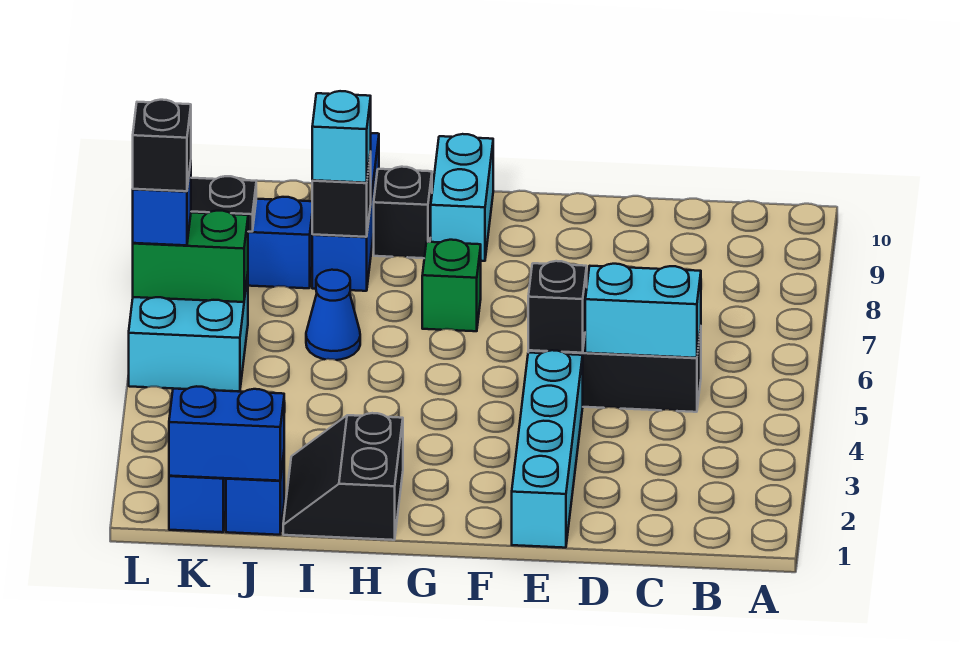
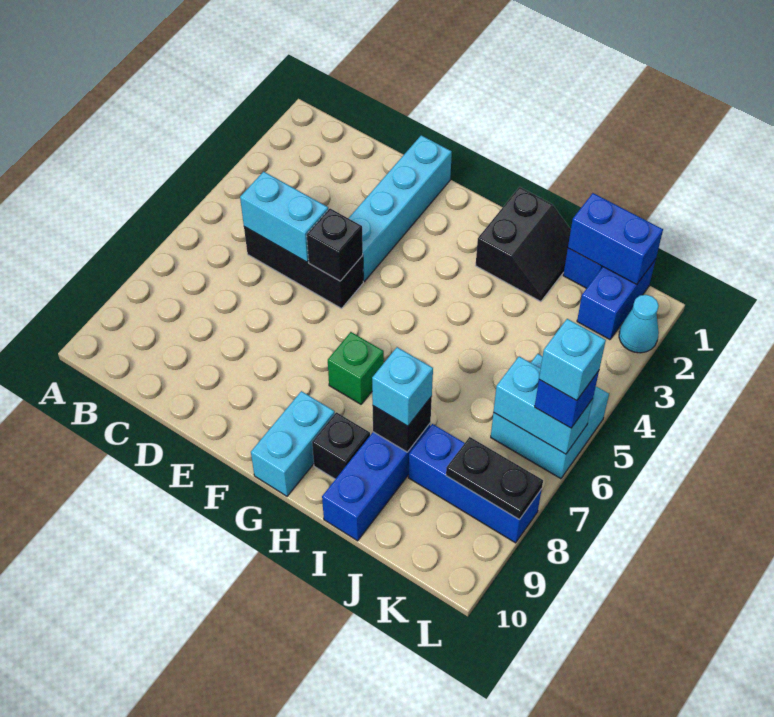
blue 1x1 cone [306,270,360,360] -> none
green 1x2 brick [133,211,248,302] -> cyan 1x2 brick [494,356,593,454]
none -> cyan 1x1 cone [619,295,659,353]
black 1x1 brick [133,100,191,191] -> cyan 1x1 brick [539,319,606,401]

